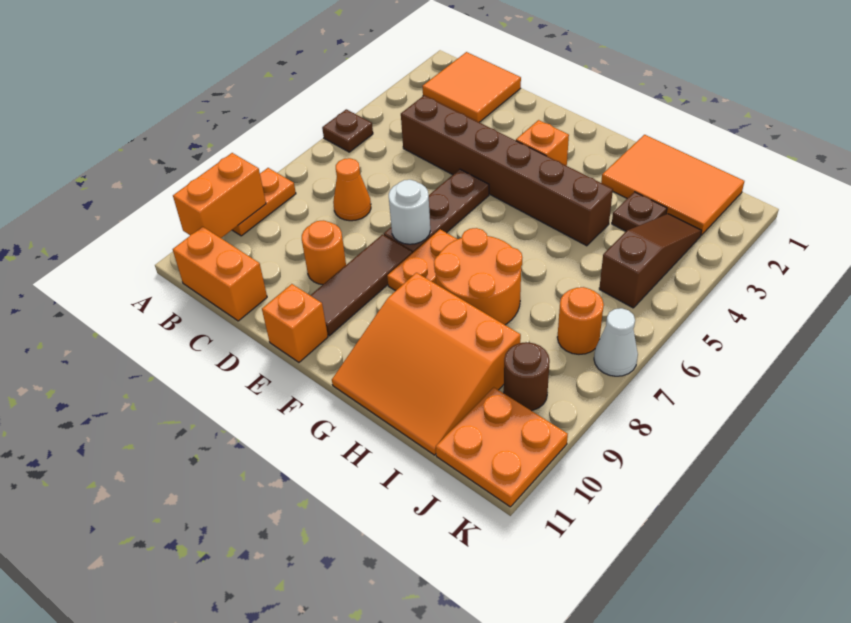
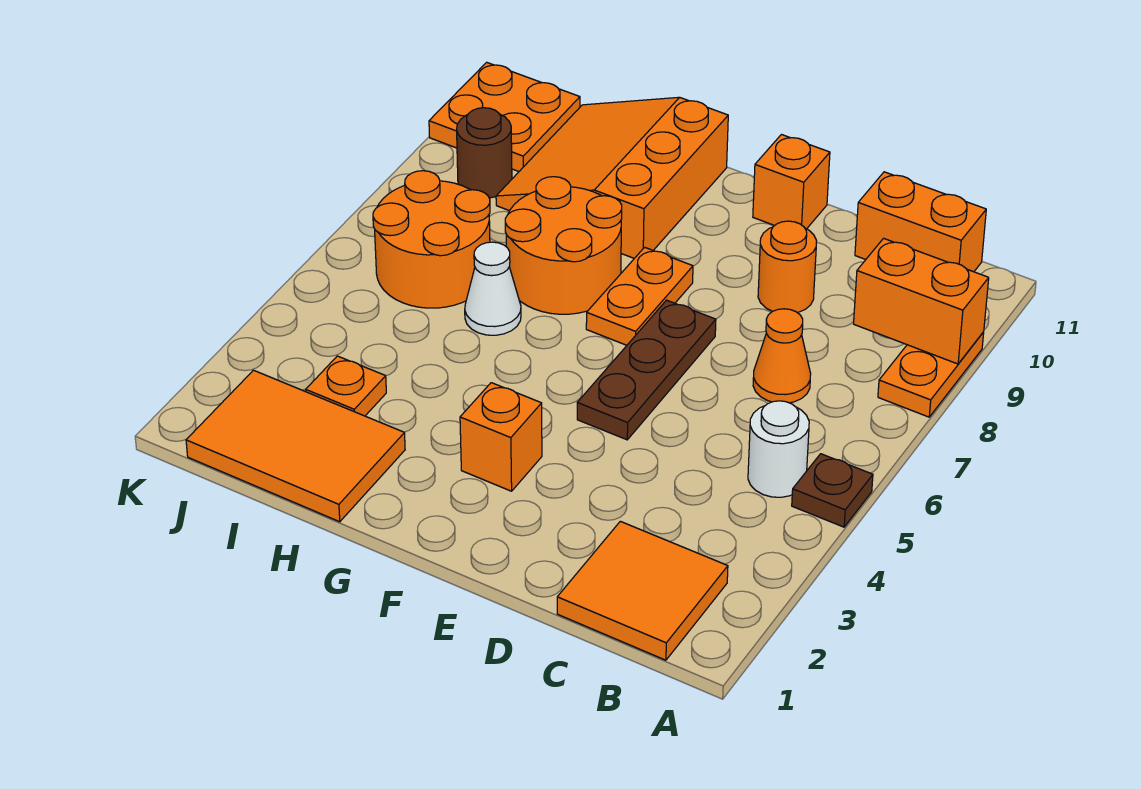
orange 1x2 brick [173,153,266,238] -> orange 1x2 brick turned to [854,238,989,364]
brown 1x6 brick [401,95,613,246] -> none
white 1x1 round brick [389,180,430,244] -> white 1x1 round brick moved to [748,401,809,497]
brown 1x3 tile [310,235,412,336] -> none
orange 3x3 slope [332,273,521,455] -> orange 3x3 slope turned to [496,97,728,258]
brown 1x1 plate [612,192,667,231] -> orange 1x1 plate [306,356,386,416]
brown 1x3 slope [599,214,701,308] -> none
orange 1x1 round brick [557,287,604,354] -> orange 2x2 round brick [373,171,490,308]
white 1x1 cone [594,308,638,376] -> white 1x1 cone moved to [465,242,521,335]

